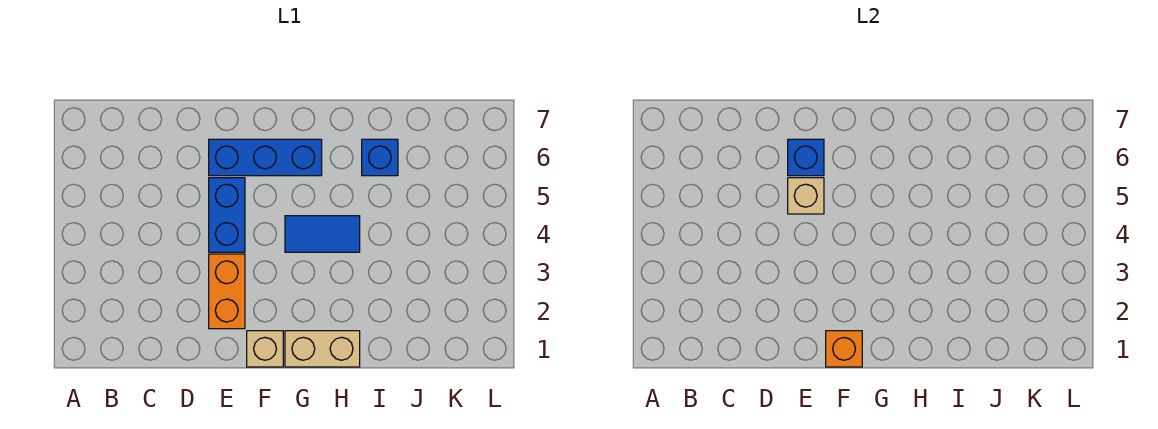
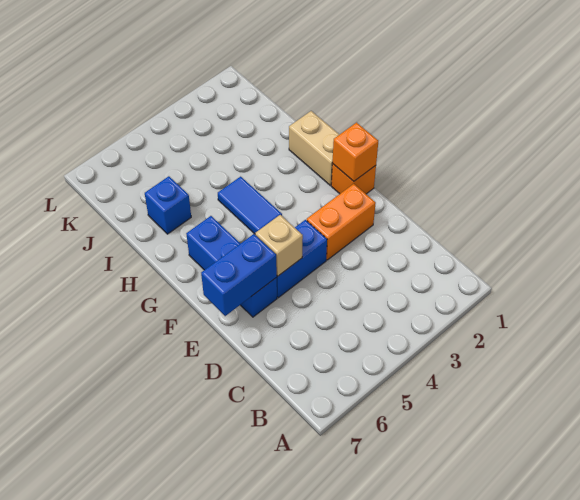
blue 1x1 brick [788,139,824,176] -> blue 1x2 brick [201,234,277,316]
tan 1x1 brick [247,331,283,367] -> orange 1x1 brick [331,164,376,194]

